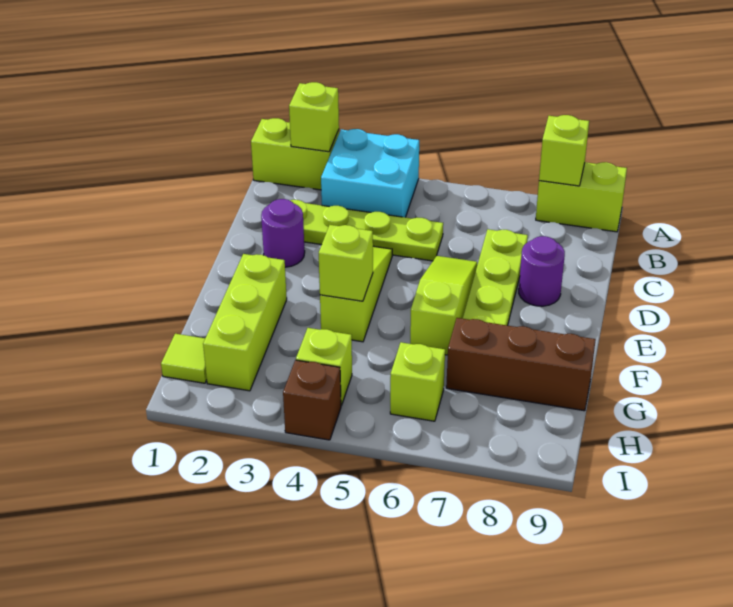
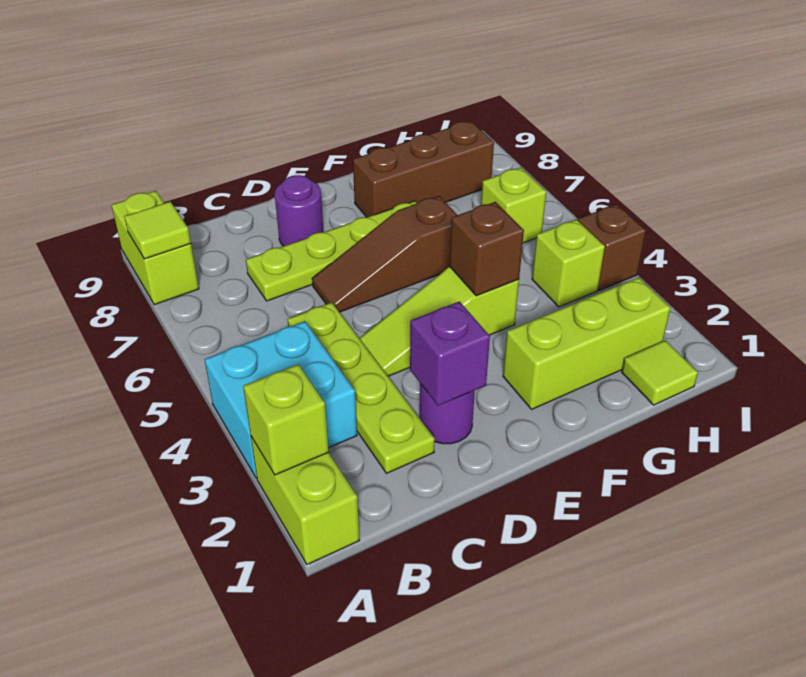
lime 1x1 brick [539,115,589,186] -> lime 1x1 tile [124,202,191,259]
none -> purple 1x1 brick [410,302,490,406]
lime 1x3 slope [410,256,477,355] -> brown 1x3 slope [312,196,457,312]
lime 1x1 brick [319,225,373,301] -> brown 1x1 brick [450,202,524,296]
brown 1x3 brick [446,318,596,411] -> brown 1x3 brick turned to [353,121,494,217]

